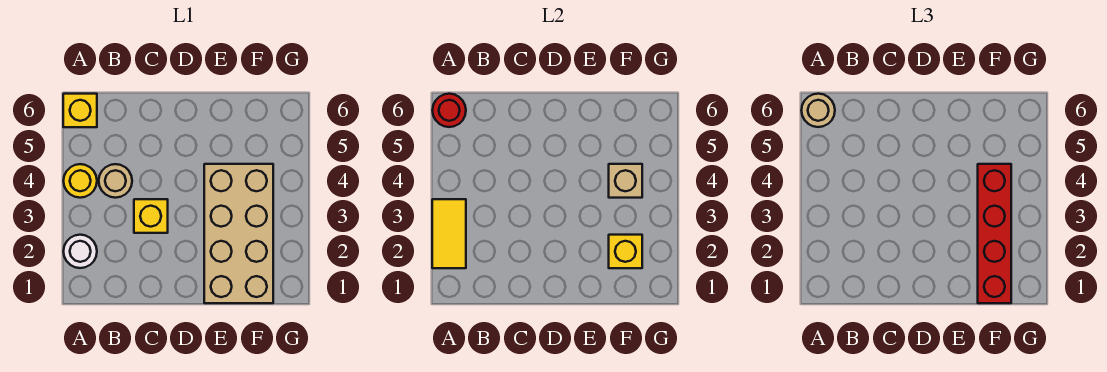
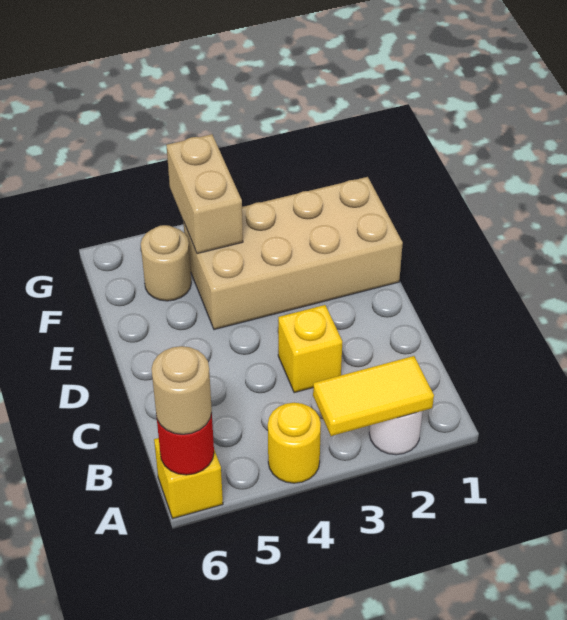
tan 1x1 round brick [99,164,132,198] -> tan 1x1 round brick moved to [141,225,191,301]
red 1x4 brick [978,164,1011,303] -> none
yellow 1x1 brick [609,235,642,268] -> none
tan 1x1 brick [609,164,642,198] -> tan 1x2 brick [166,134,243,254]

